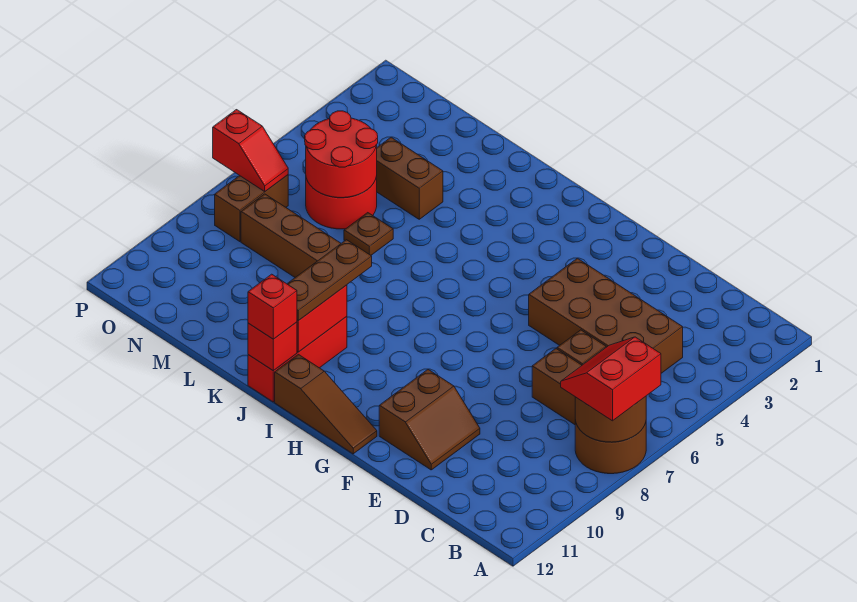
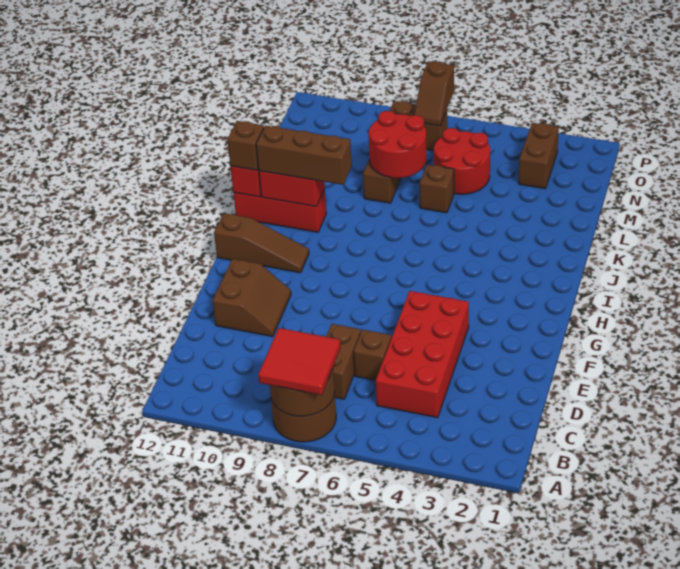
red 2x2 slope [561,337,661,421] -> red 2x2 tile [258,328,341,395]
brown 2x4 brick [529,258,683,373] -> red 2x4 brick [376,291,469,418]
brown 2x2 slope [379,370,480,470] -> brown 2x2 slope turned to [213,259,291,337]
brown 1x3 slope [275,354,377,454] -> brown 1x3 slope turned to [214,213,309,273]
brown 1x3 plate [287,240,372,321] -> brown 1x3 brick [256,125,352,185]
red 1x1 brick [248,274,297,339] -> brown 1x1 brick [227,121,264,170]
brown 1x2 brick [377,137,443,219] -> brown 1x2 brick moved to [519,123,559,189]
brown 1x1 plate [344,213,393,255] -> brown 1x1 brick [420,164,454,213]
red 2x2 round brick [305,111,378,198] -> red 2x2 round brick moved to [369,111,427,178]
red 1x2 slope [213,110,288,191] -> brown 1x2 slope [414,61,454,126]

